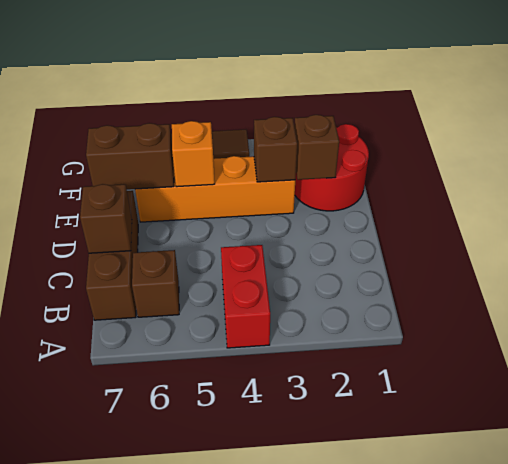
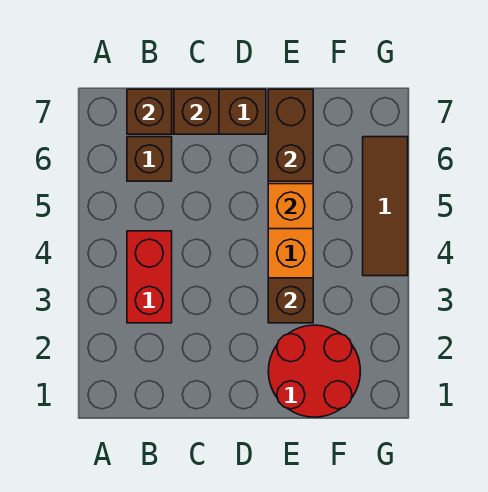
red 1x2 brick [221,245,270,348] -> red 1x2 brick turned to [127,231,172,323]
brown 1x1 brick [294,115,339,180] -> brown 1x1 brick moved to [127,89,172,134]

